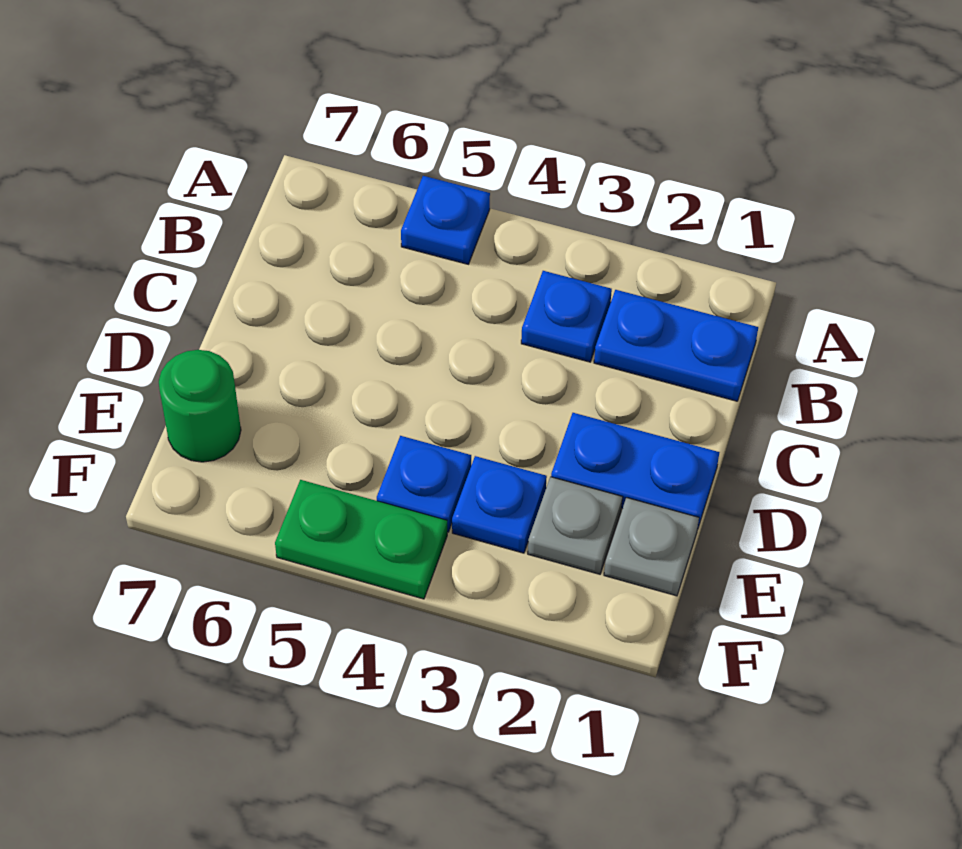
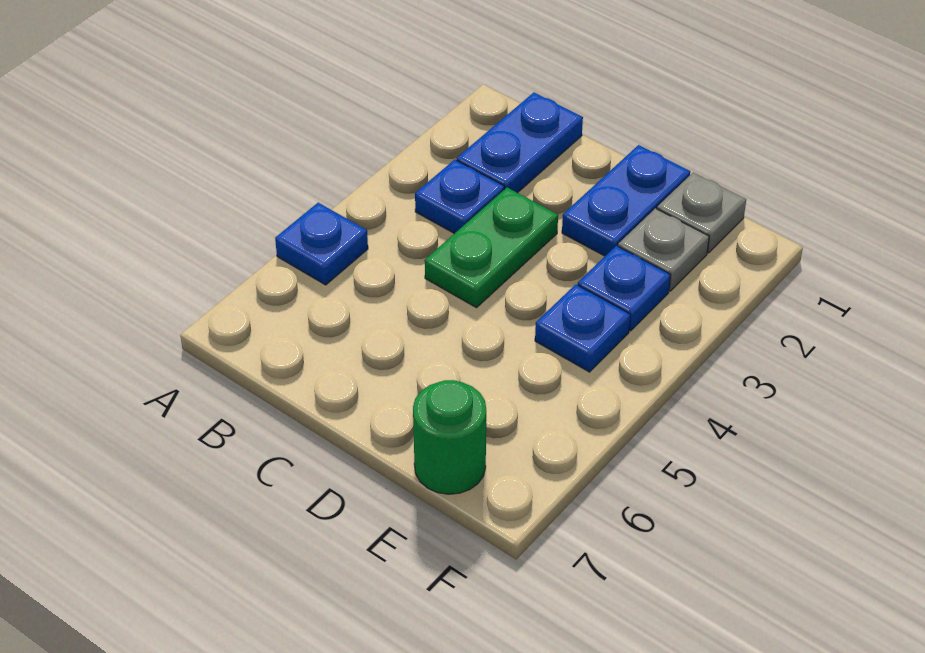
green 1x2 plate [275,480,447,599] -> green 1x2 plate moved to [425,188,558,308]

